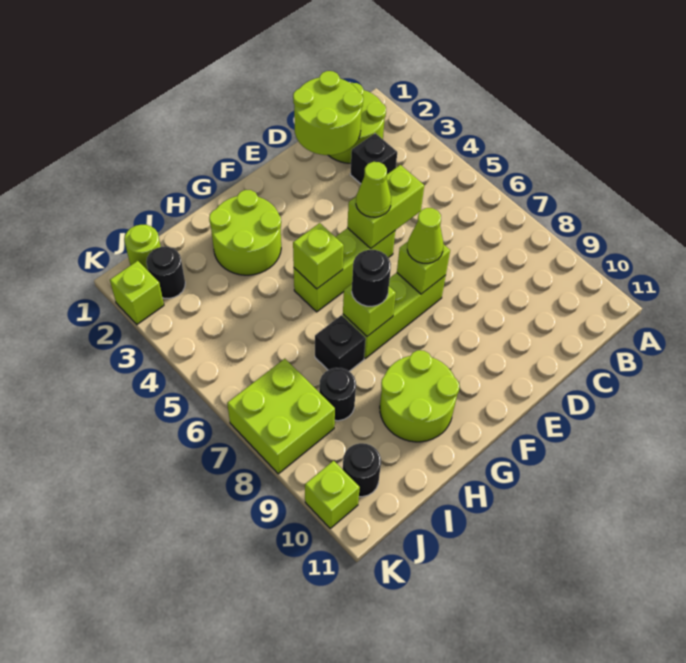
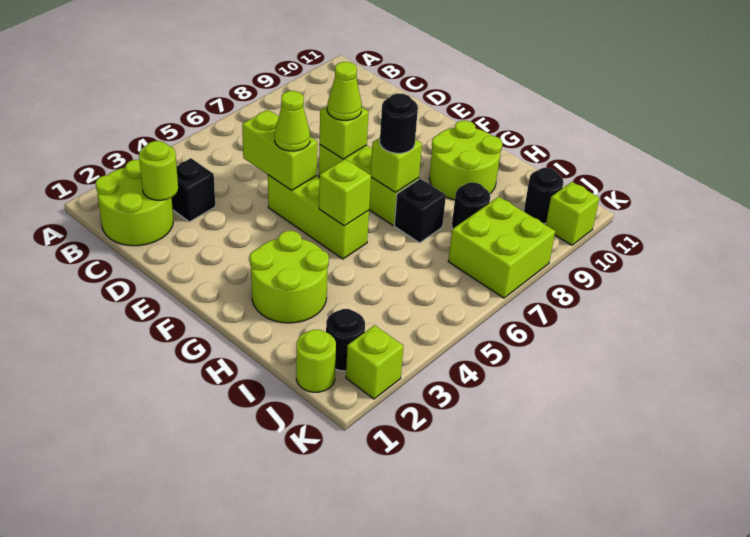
lime 2x2 round brick [293,71,363,155] -> lime 1x1 round brick [139,141,178,200]

